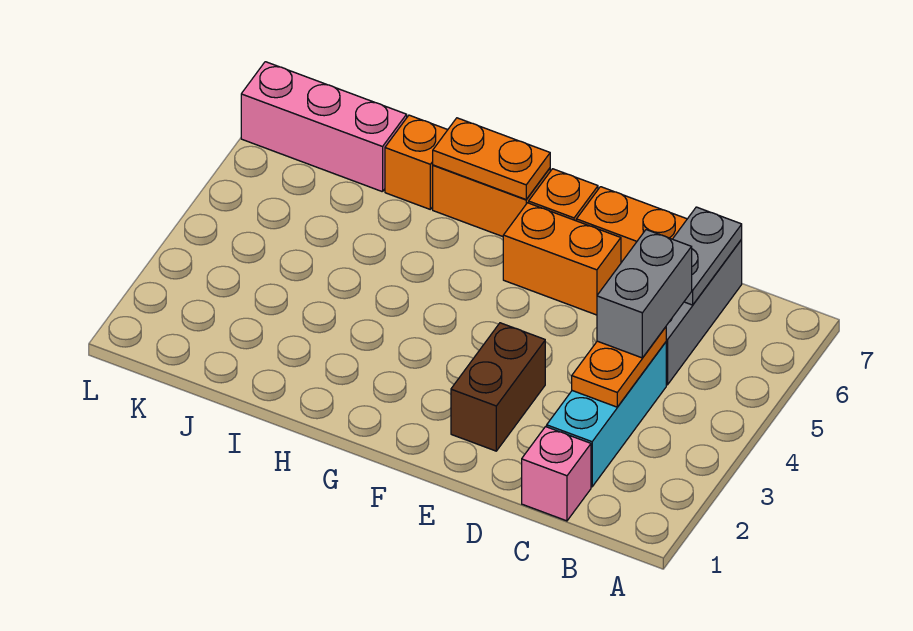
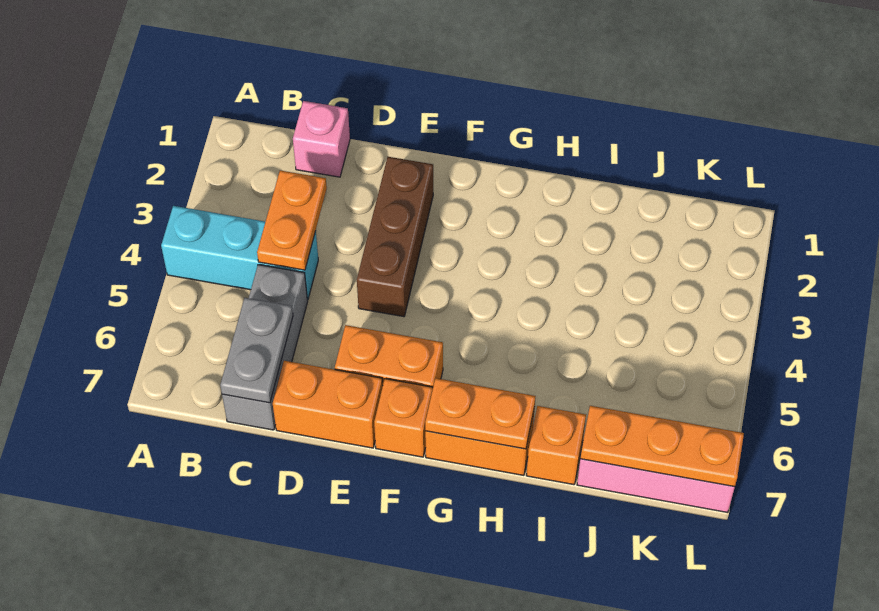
cyan 1x3 brick [547,342,666,487] -> cyan 1x3 brick turned to [161,206,318,300]
grey 1x2 brick [597,230,692,358] -> none
brown 1x2 brick [451,323,545,451] -> brown 1x3 brick [357,157,433,317]
none -> orange 1x3 plate [580,406,744,487]

